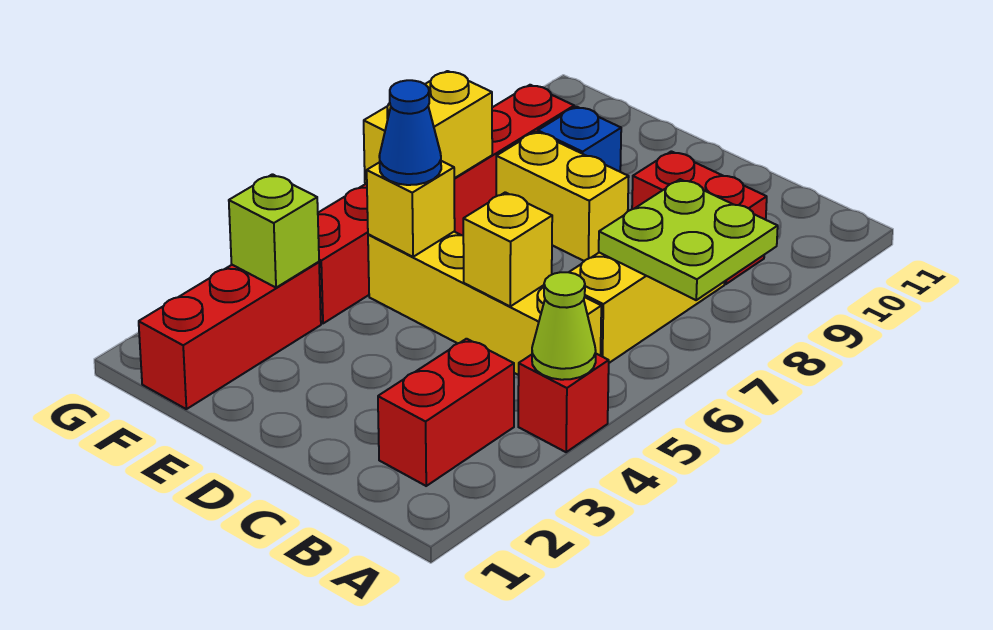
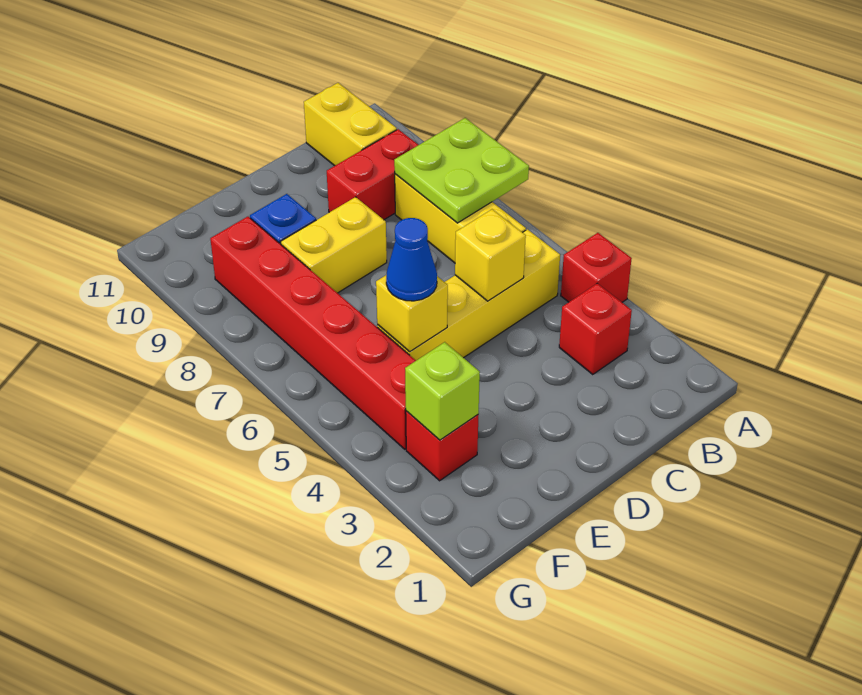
lime 1x1 cone [532,272,596,380] -> none
red 1x2 brick [378,339,514,486] -> red 1x1 brick [559,283,632,375]
red 1x3 brick [139,262,321,409] -> red 1x1 brick [406,411,478,481]
yellow 1x2 brick [364,71,492,185] -> yellow 1x2 brick moved to [304,83,397,166]

